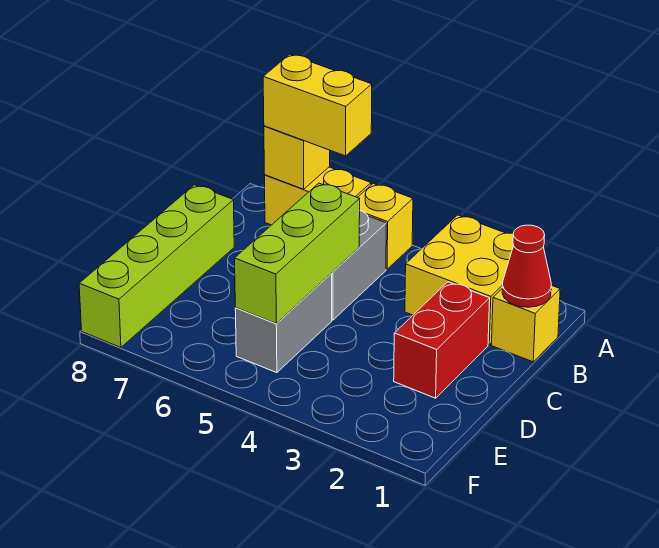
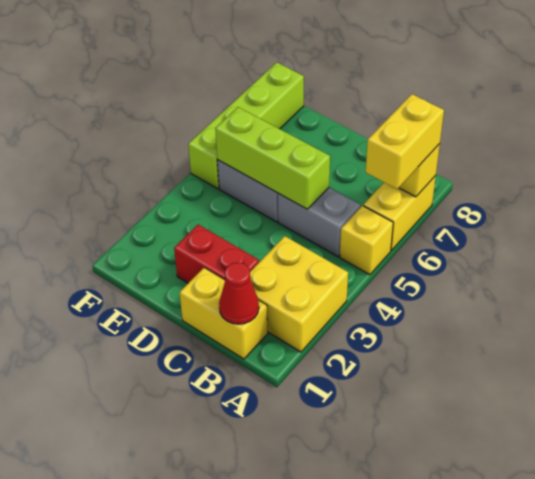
yellow 1x1 brick [491,285,560,362] -> yellow 1x2 brick [179,268,268,359]
lime 1x4 brick [79,185,234,347] -> lime 1x4 brick turned to [188,62,304,189]

